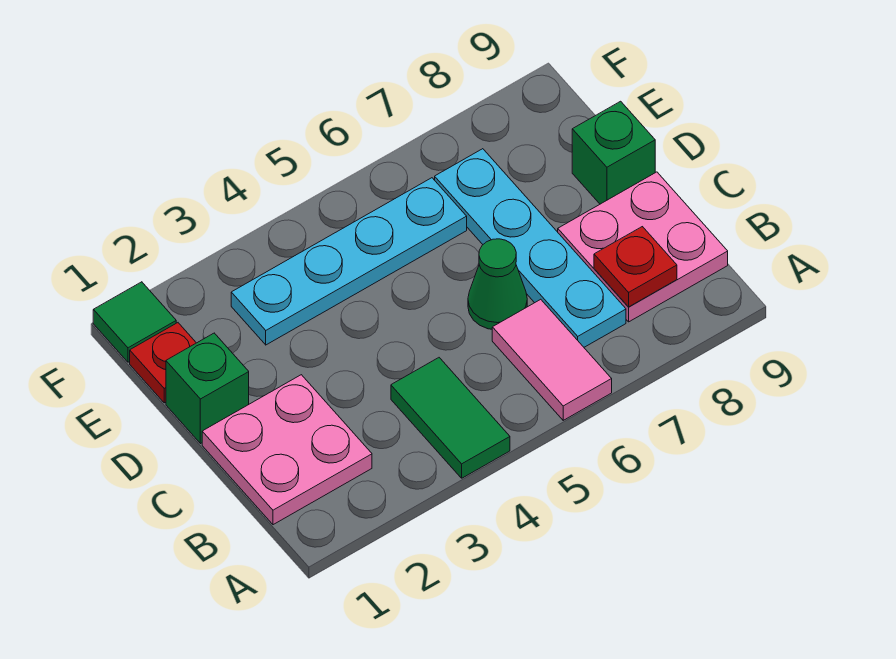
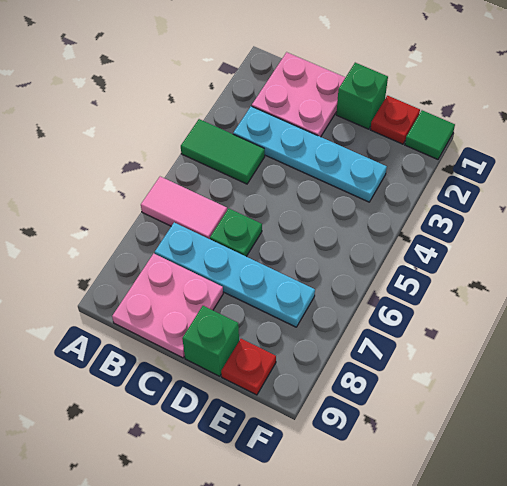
red 1x1 plate [594,227,677,307] -> red 1x1 plate moved to [221,339,276,395]
green 1x1 cone [468,239,527,329] -> green 1x1 plate [210,209,262,257]
cyan 1x4 plate [231,178,467,345] -> cyan 1x4 plate turned to [233,106,387,202]

